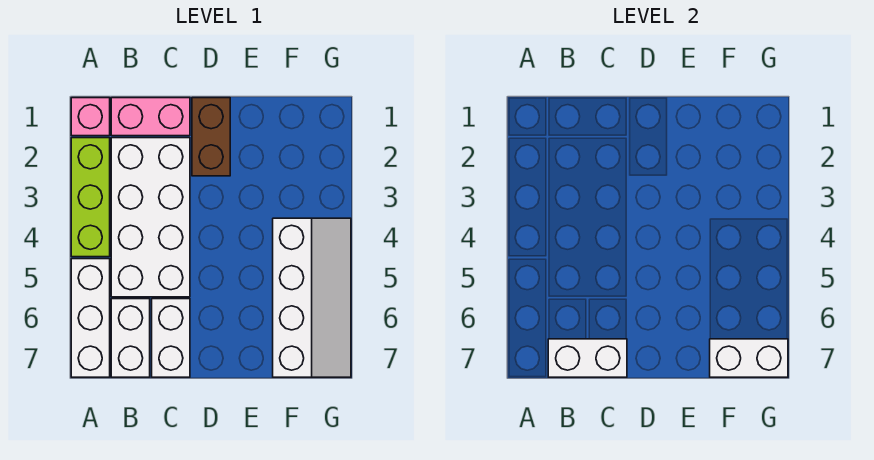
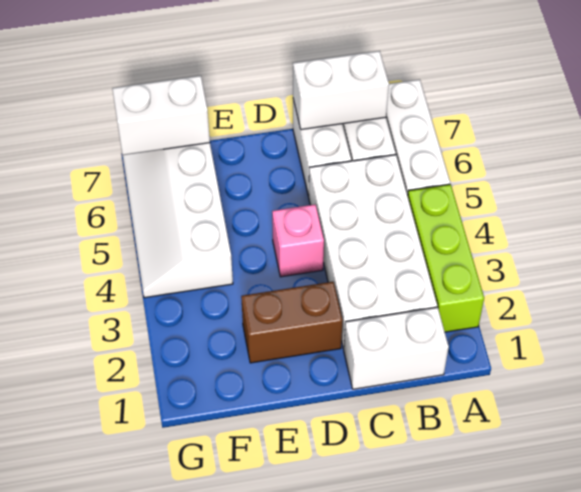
pink 1x1 brick [71,98,110,136] -> pink 1x1 brick moved to [272,204,324,277]
pink 1x2 brick [111,98,190,136] -> white 1x2 brick [344,307,449,389]
brown 1x2 brick [192,98,230,176] -> brown 1x2 brick turned to [241,282,343,363]

